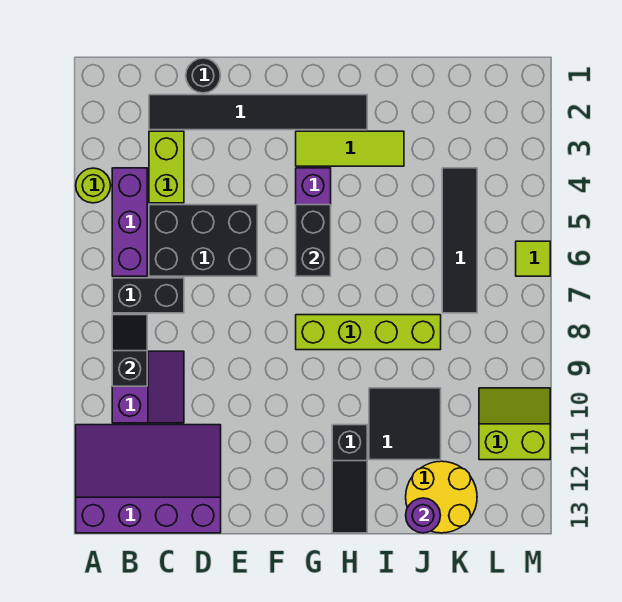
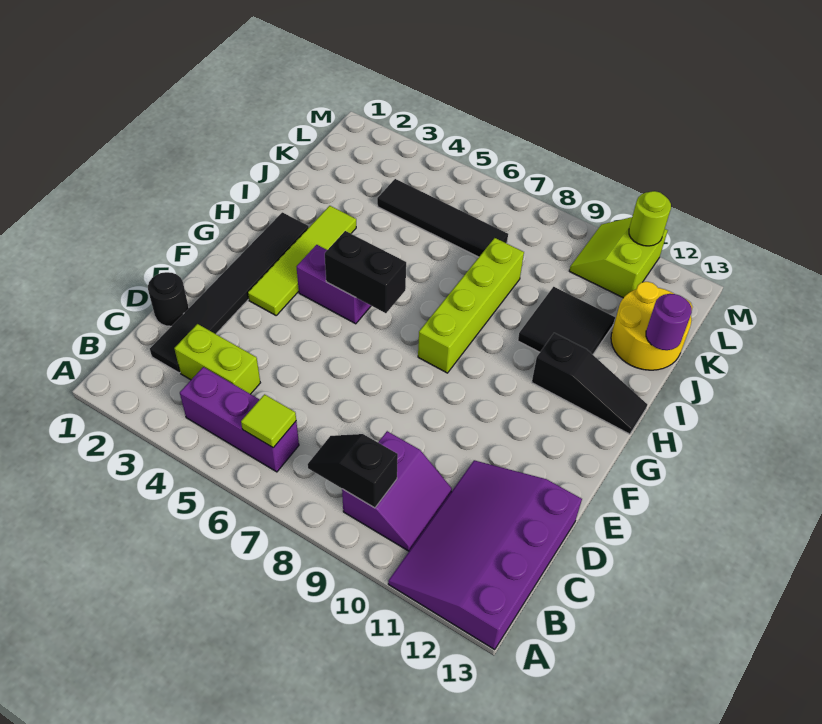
lime 1x1 round brick [76,168,111,203] -> lime 1x1 round brick moved to [629,191,671,246]
black 1x2 brick [112,278,184,313] -> none
purple 2x2 slope [112,351,184,423] -> purple 2x2 slope turned to [342,431,452,551]
black 2x3 brick [149,205,257,276] -> none
lime 1x3 tile [296,131,404,166] -> lime 1x4 tile [248,206,356,315]
lime 1x1 tile [516,241,550,276] -> lime 1x1 tile moved to [241,394,296,448]

